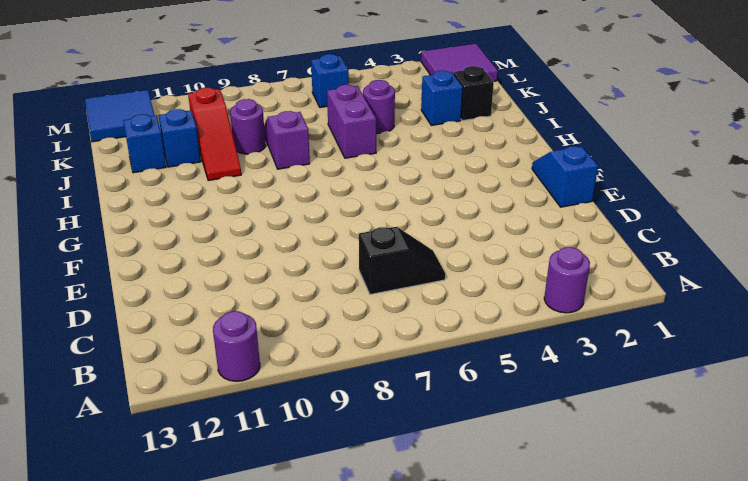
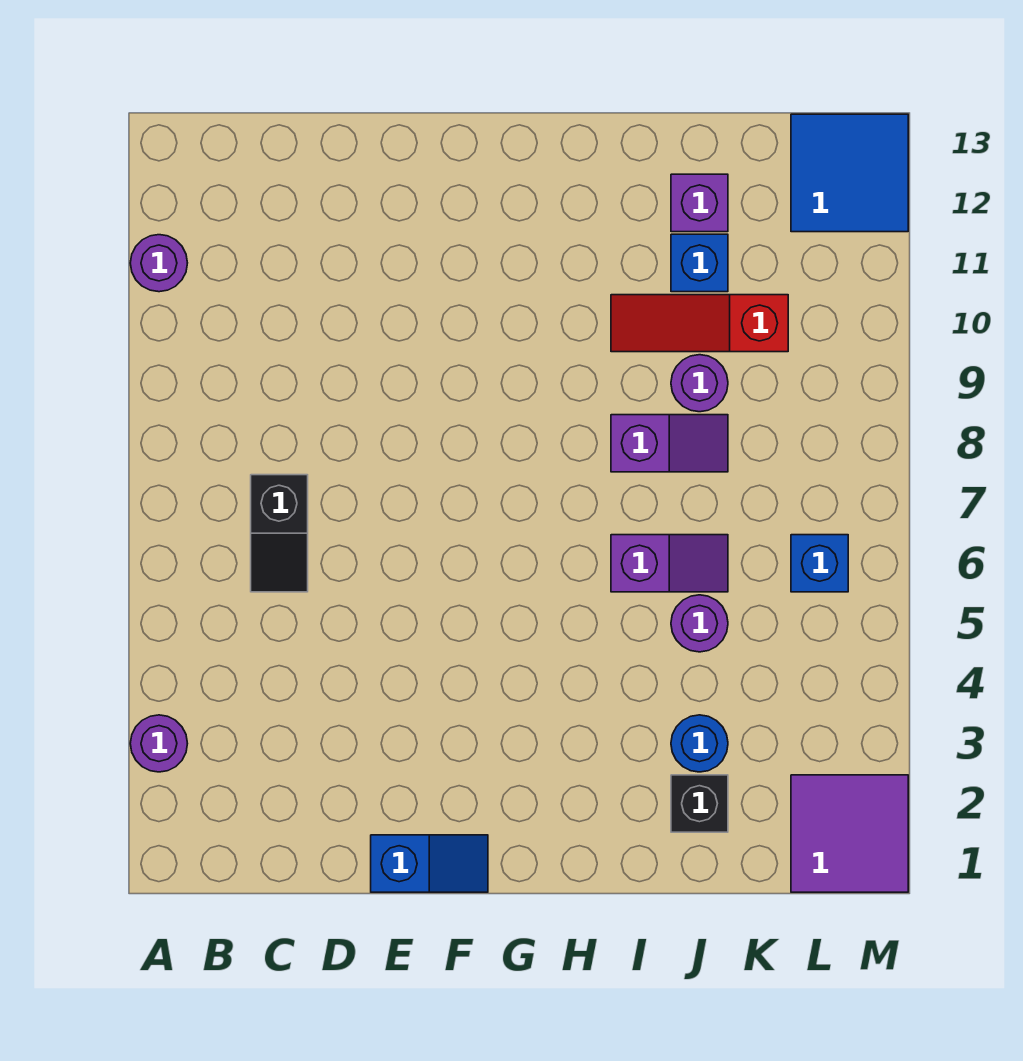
purple 1x2 brick [327,85,376,158] -> purple 1x2 slope [611,535,728,592]
blue 1x1 brick [421,71,463,125] -> blue 1x1 round brick [671,715,728,772]
blue 1x1 brick [123,114,166,173] -> purple 1x1 brick [671,174,728,232]

